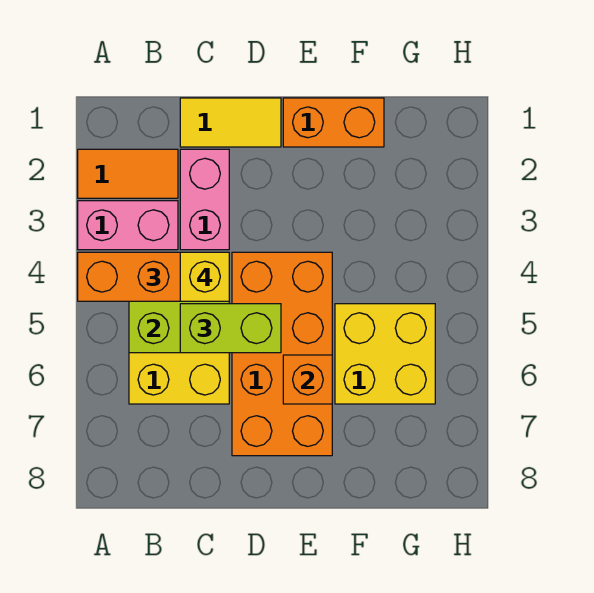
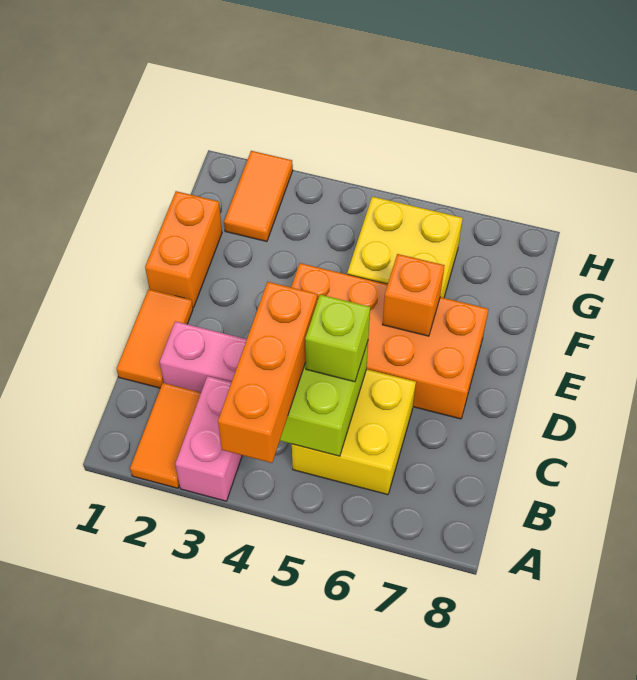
yellow 1x2 tile [180,98,281,147] -> orange 1x2 tile [117,289,193,388]
yellow 1x1 brick [180,252,229,301] -> none
lime 1x2 brick [180,304,281,353] -> lime 1x1 brick [305,295,370,382]
none -> orange 1x2 tile [224,151,293,242]

